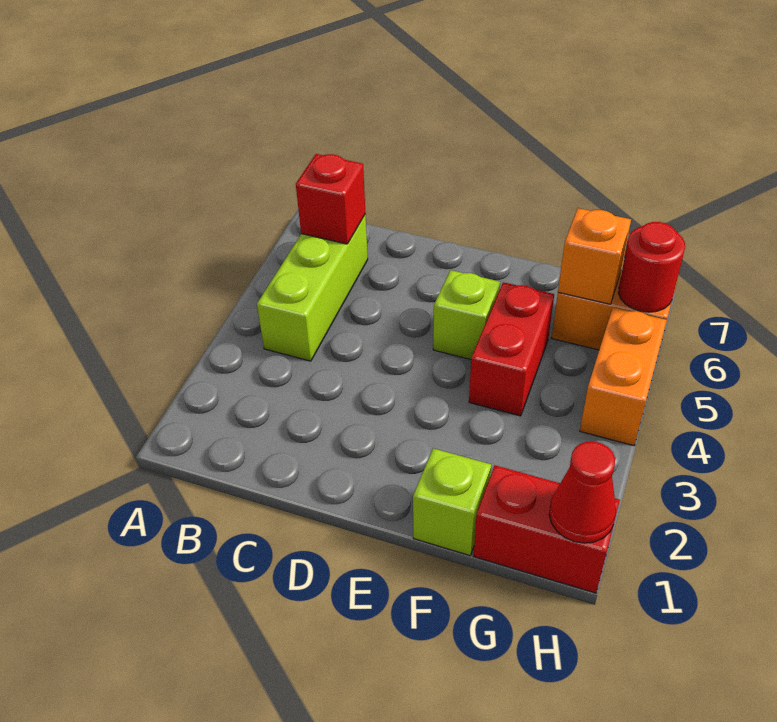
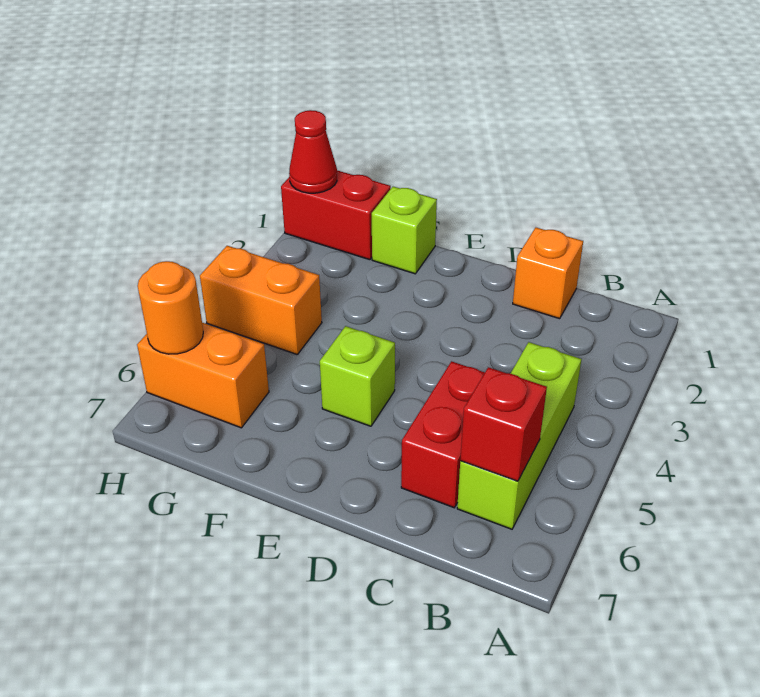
red 1x2 brick [469,282,554,416] -> red 1x2 brick moved to [401,361,485,508]
orange 1x1 brick [558,208,631,304] -> orange 1x1 brick moved to [513,228,583,319]
orange 1x2 brick [580,308,667,446] -> orange 1x2 brick turned to [200,246,322,354]
red 1x1 round brick [618,222,685,312] -> orange 1x1 round brick [138,261,203,354]

